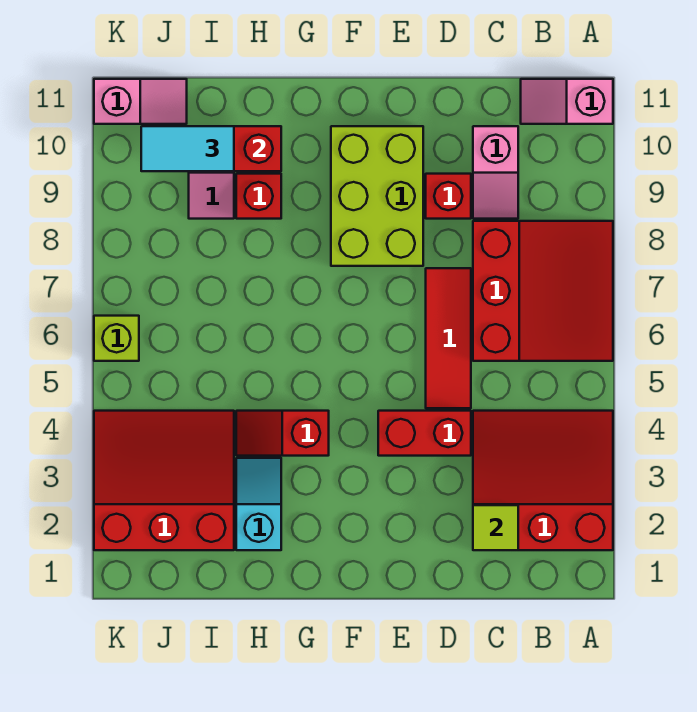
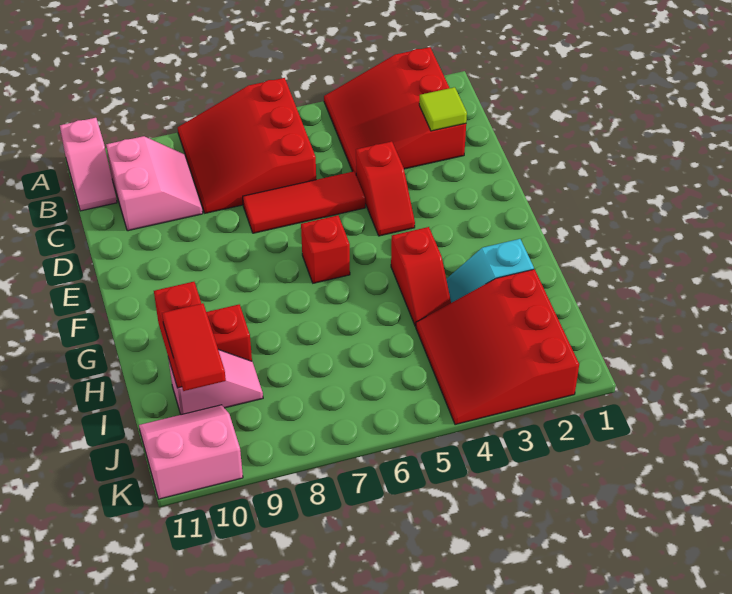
red 3x3 slope [473,221,613,361] -> red 3x3 slope turned to [178,78,316,213]
pink 1x2 slope [473,126,518,219] -> pink 2x2 slope [106,136,203,231]
red 1x2 brick [378,411,471,456] -> red 1x2 slope [356,141,415,236]
red 1x1 brick [426,174,471,219] -> red 1x1 brick moved to [301,215,350,283]
lime 2x3 brick [331,126,423,266] -> none
cyan 1x2 tile [141,126,234,171] -> red 1x2 tile [162,303,226,391]
pink 1x2 slope [94,79,187,124] -> pink 2x2 slope [139,405,243,499]
lime 1x1 brick [94,316,139,361] -> none

